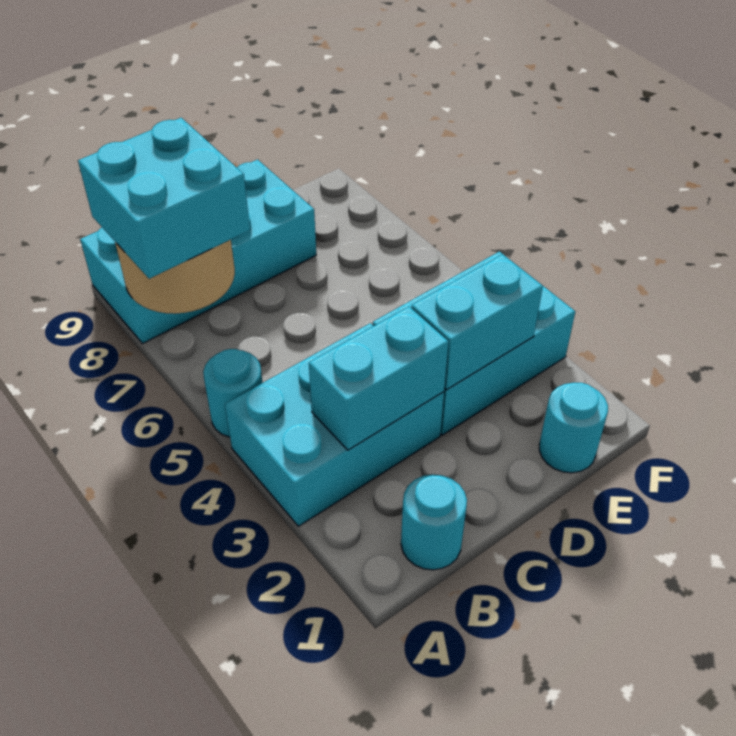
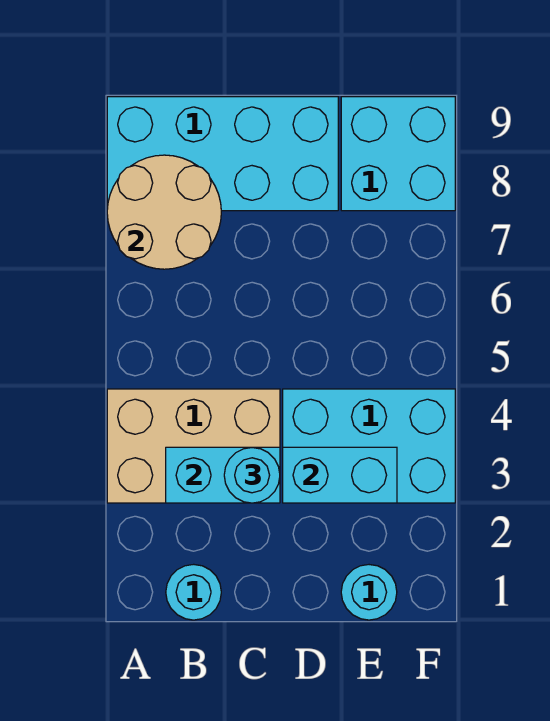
cyan 2x3 brick [225,323,444,526] -> tan 2x3 brick [107,389,280,503]
cyan 1x1 round brick [203,349,262,437] -> cyan 1x1 round brick moved to [224,448,280,503]
cyan 2x2 brick [78,118,250,279] -> cyan 2x2 brick moved to [341,97,455,211]

